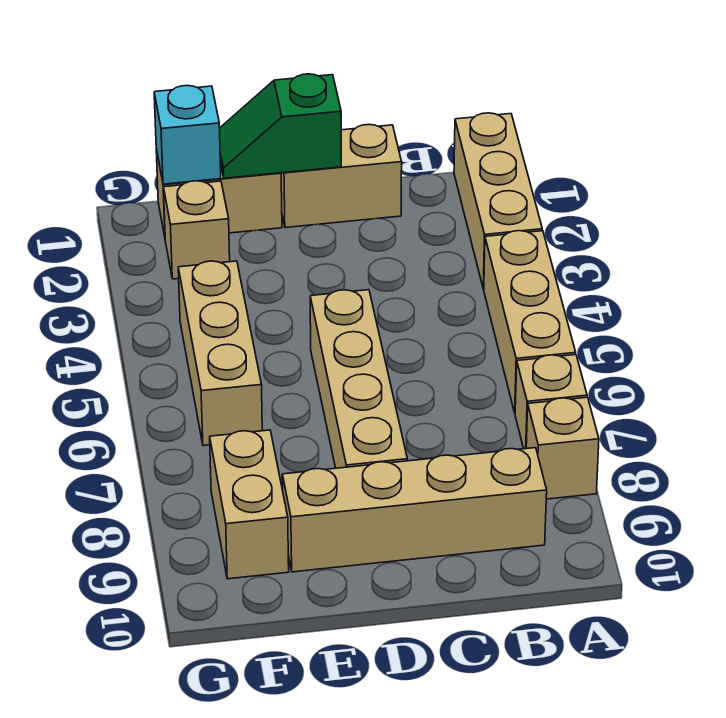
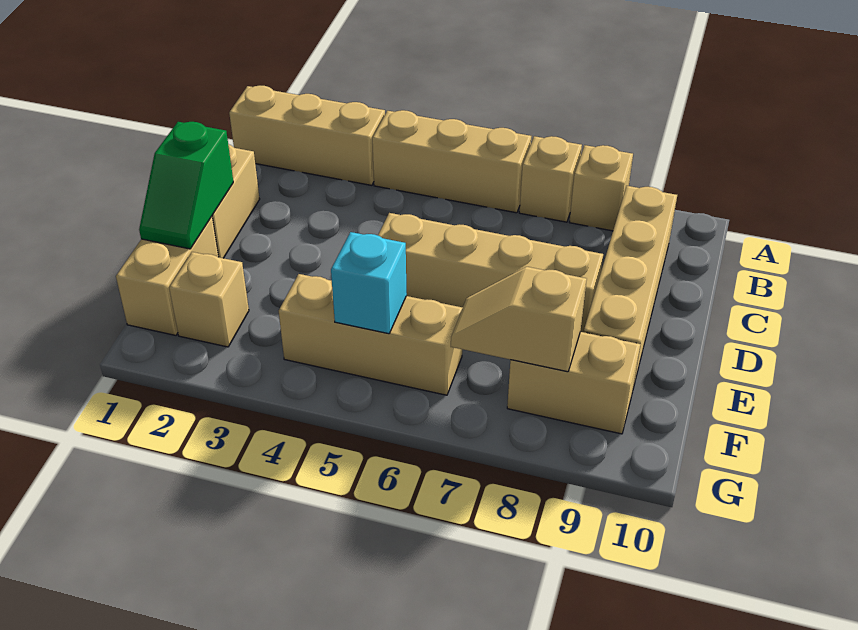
cyan 1x1 brick [154,85,221,184] -> cyan 1x1 brick moved to [331,232,407,334]
none -> tan 1x2 slope [451,267,587,372]

